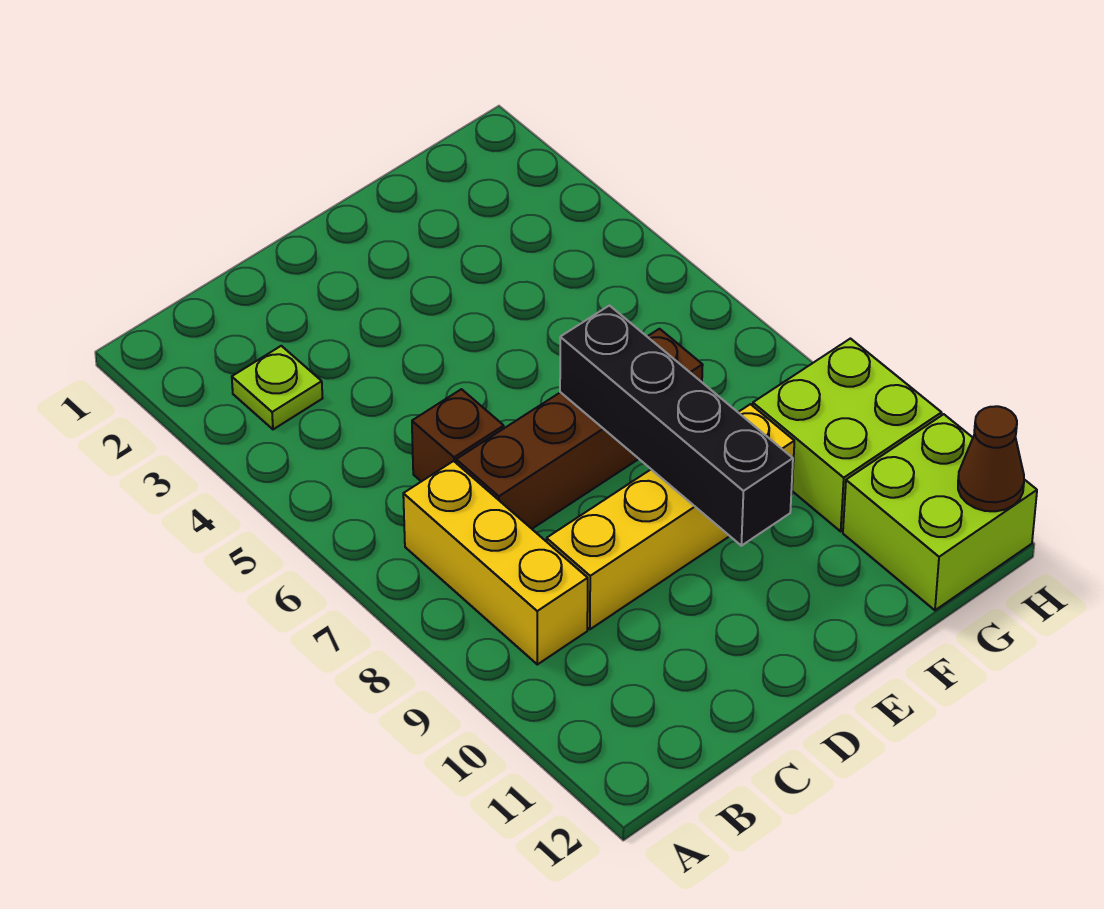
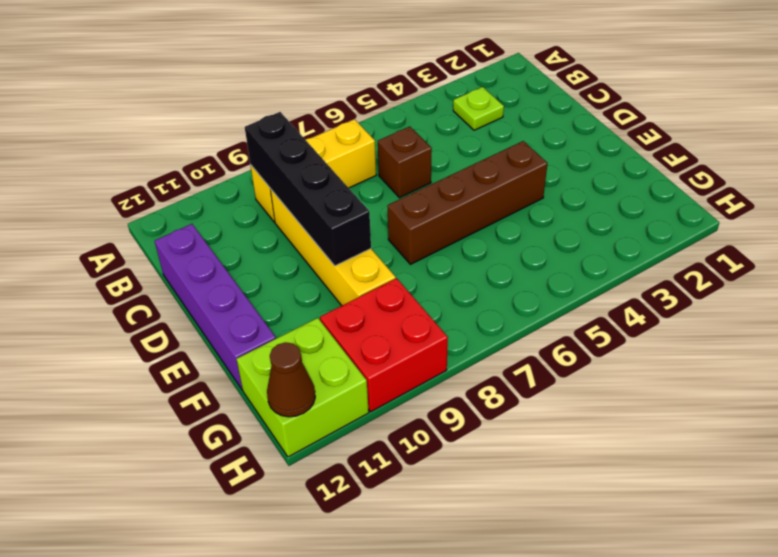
brown 1x4 brick [456,329,703,529] -> brown 1x4 brick turned to [388,141,548,264]
none -> purple 1x4 brick [155,224,276,390]
black 1x4 brick [560,306,793,546] -> black 1x4 brick turned to [245,112,371,266]
lime 2x2 brick [753,339,941,531] -> red 2x2 brick [320,278,448,412]

